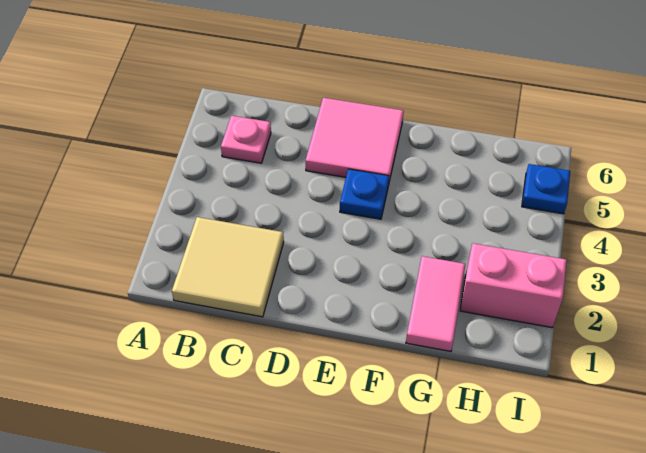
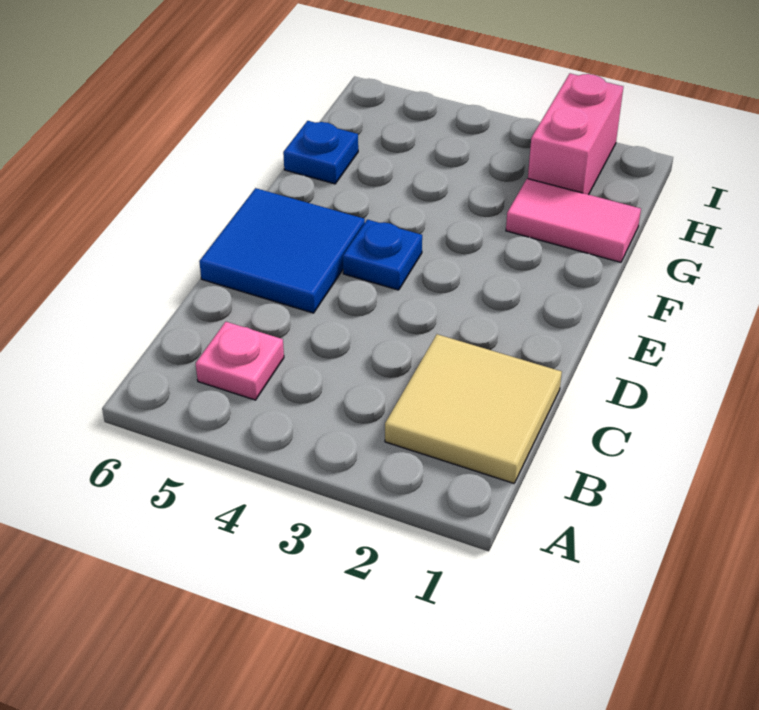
pink 2x2 tile [306,98,404,181] -> blue 2x2 tile [199,188,365,313]
blue 1x1 plate [522,164,570,214] -> blue 1x1 plate moved to [283,121,358,184]

